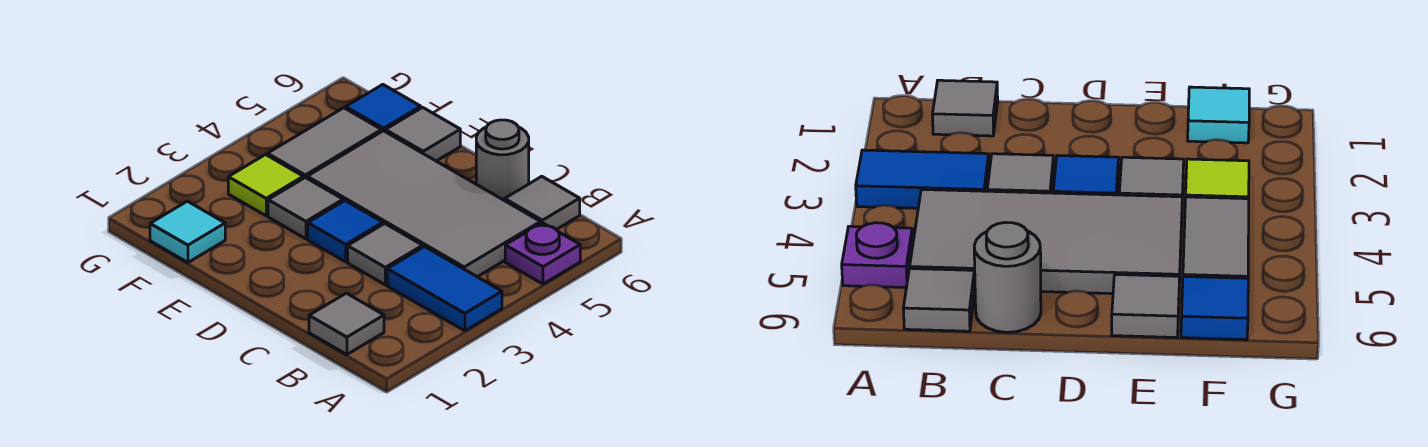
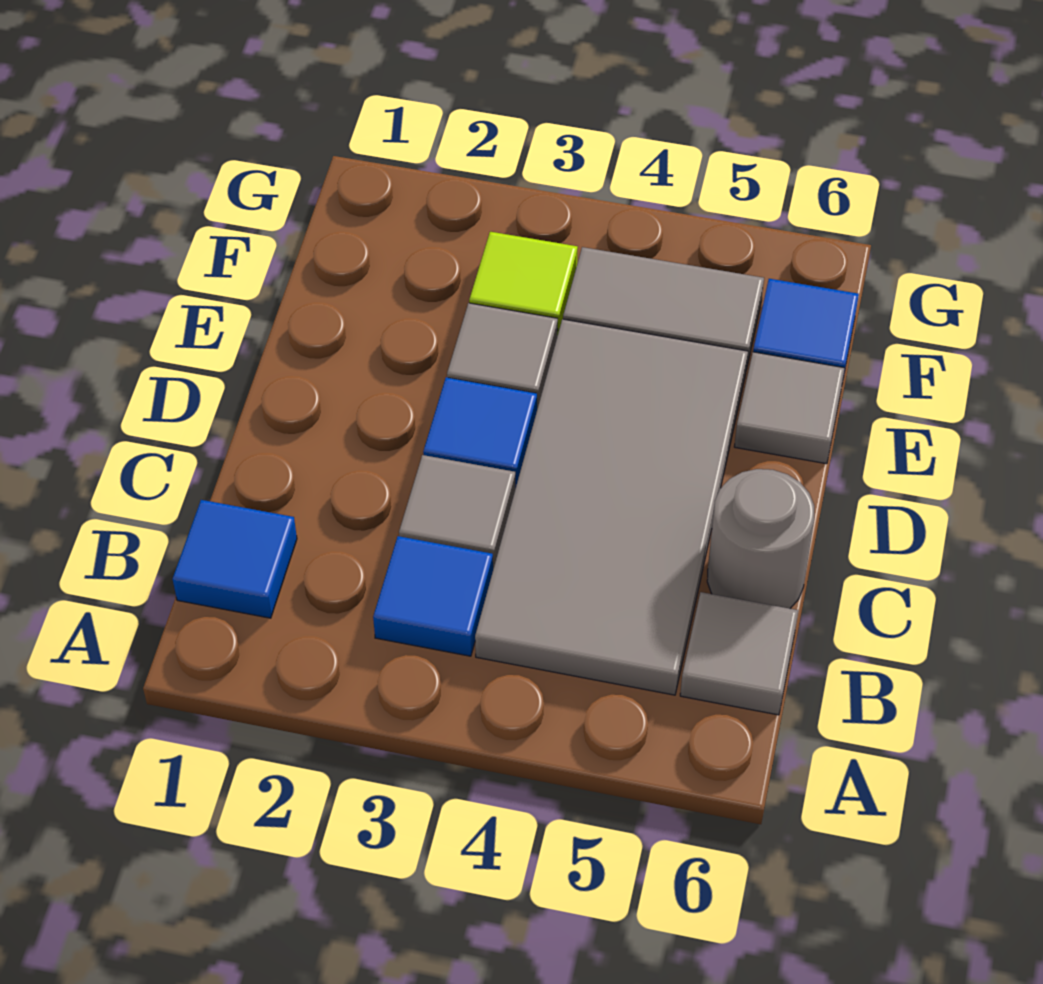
blue 1x2 tile [387,247,502,331] -> blue 1x1 tile [373,536,493,656]
purple 1x1 plate [505,223,580,284] -> none
grey 1x1 tile [309,293,384,354] -> blue 1x1 tile [173,500,297,618]
cyan 1x1 tile [150,201,225,262] -> none

